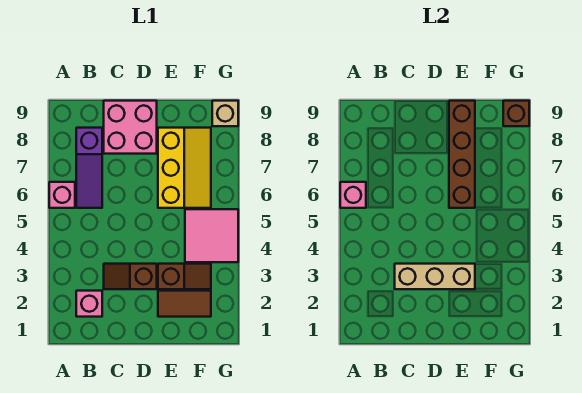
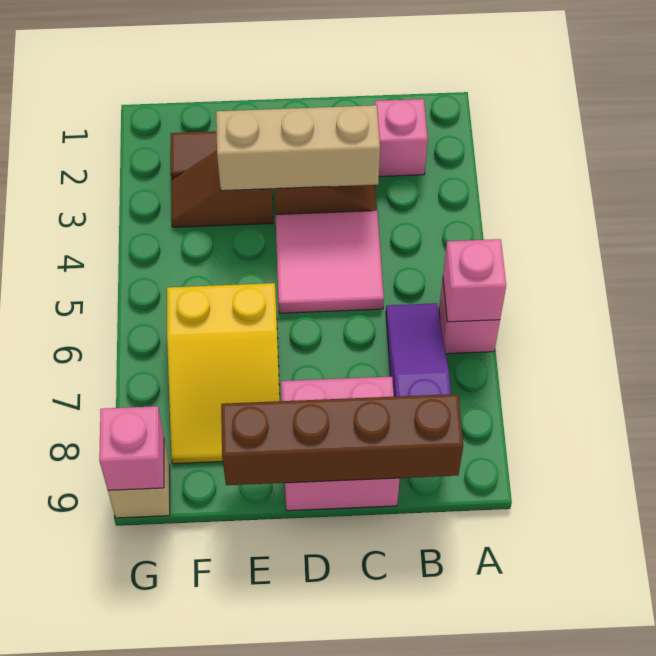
yellow 2x3 slope [158,128,211,208] -> yellow 2x3 slope turned to [167,283,280,464]
brown 1x4 brick [449,101,475,208] -> brown 1x4 brick turned to [221,394,463,485]
pink 2x2 tile [185,209,238,262] -> pink 2x2 tile moved to [275,211,384,313]
brown 1x1 brick [503,101,529,126] -> pink 1x1 brick [99,406,164,490]

